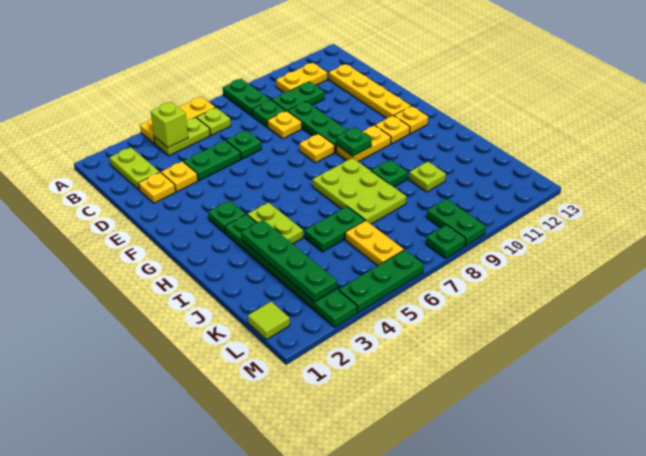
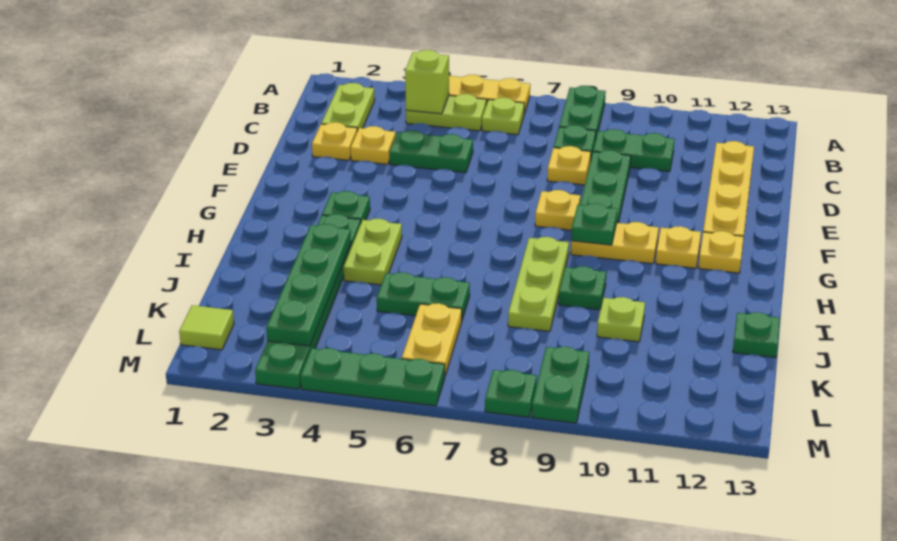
yellow 1x2 plate [276,63,327,92] -> none
green 1x1 plate [226,131,262,159] -> green 1x1 plate moved to [733,312,780,358]
lime 2x3 plate [313,158,406,224] -> lime 1x3 plate [508,237,569,331]

